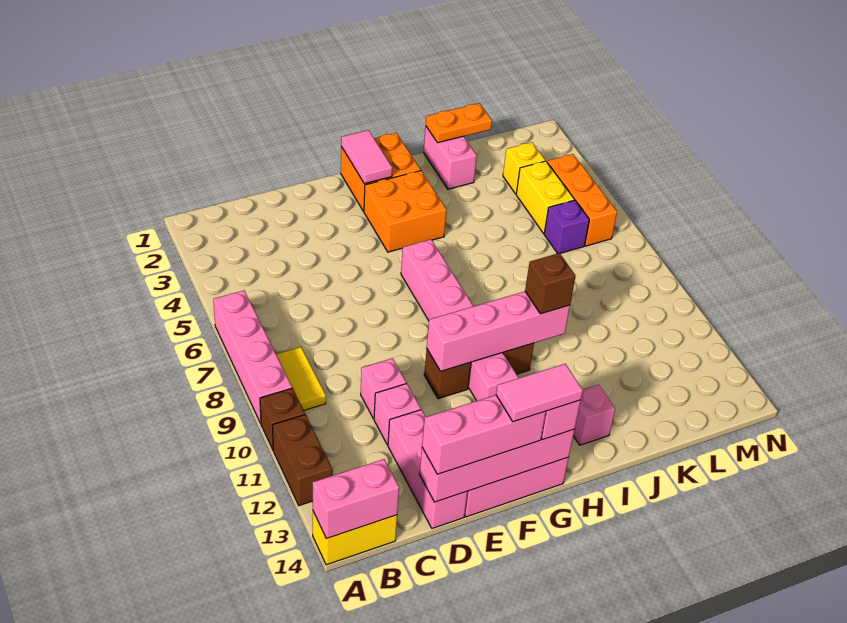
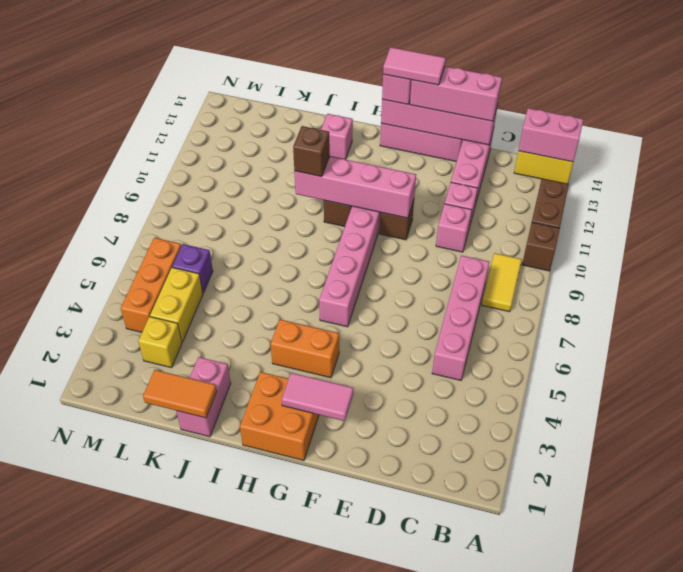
pink 1x4 brick [213,291,292,423] -> pink 1x4 brick moved to [432,255,489,380]
pink 1x2 tile [341,130,392,184] -> pink 1x2 tile turned to [282,373,353,421]
orange 2x2 brick [364,171,447,252] -> orange 1x2 brick [270,319,339,378]
orange 1x2 plate [426,103,492,143] -> orange 1x2 tile [143,370,217,418]

